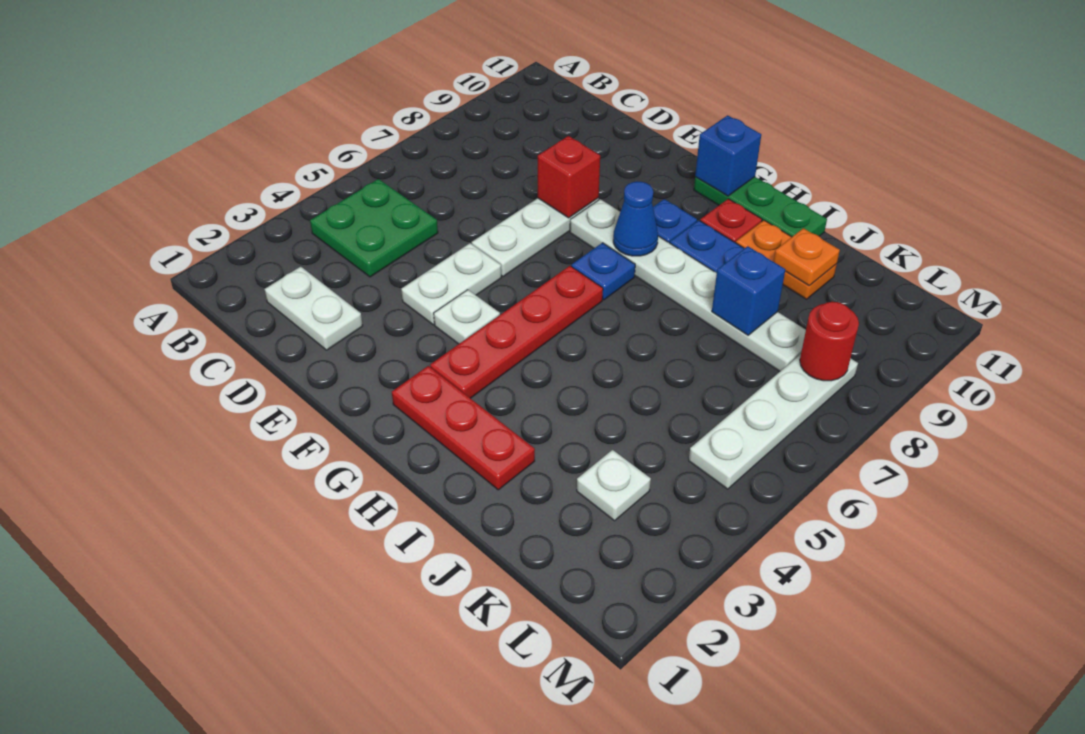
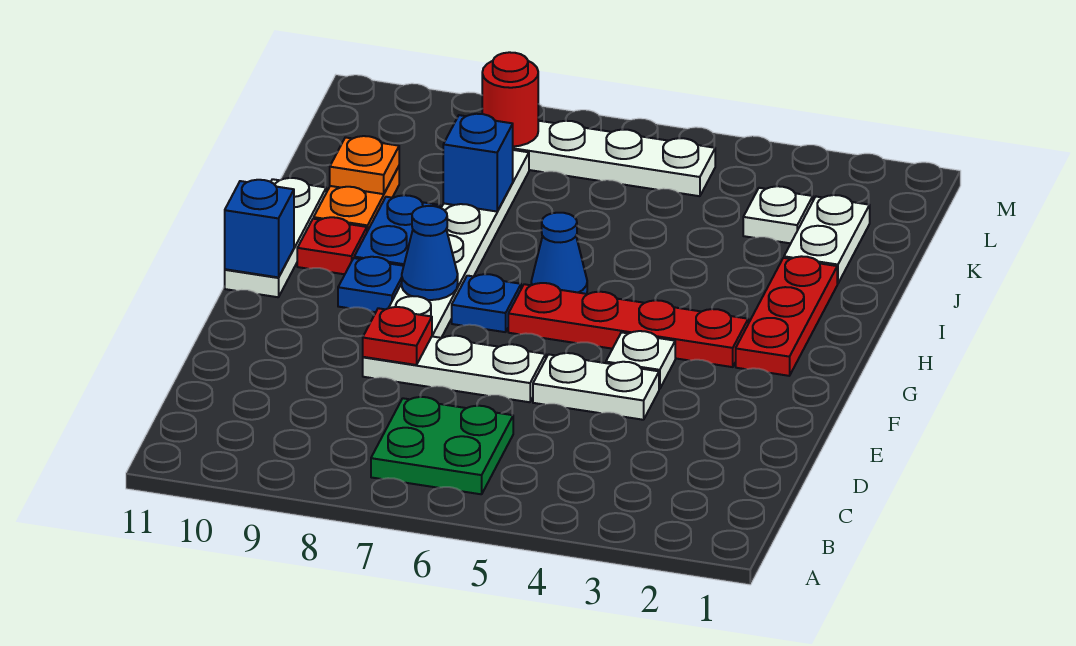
green 2x2 plate [310,179,438,277] -> green 2x2 plate moved to [371,397,513,494]
white 1x2 plate [265,267,363,350] -> white 1x2 plate moved to [784,195,870,284]
red 1x1 brick [538,136,600,218] -> red 1x1 plate [363,307,432,365]
green 1x3 plate [694,177,827,237] -> white 1x3 plate [225,178,326,297]
none -> blue 1x1 cone [531,213,587,294]

